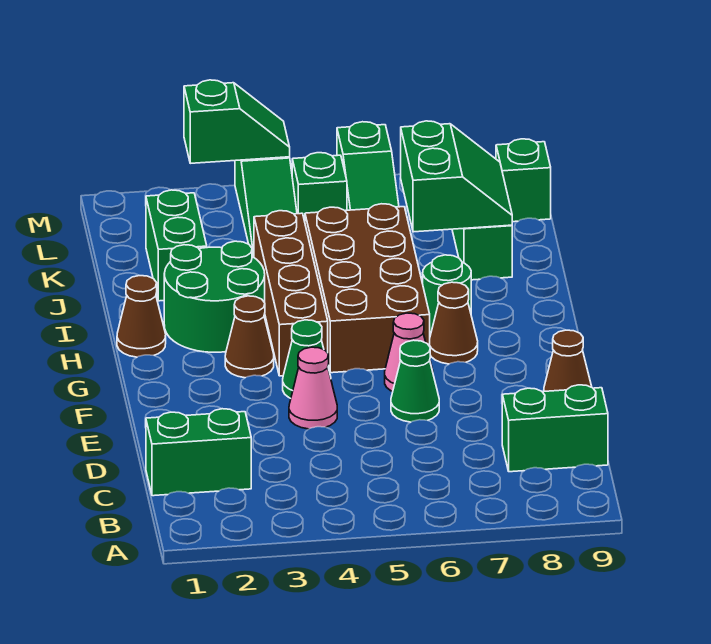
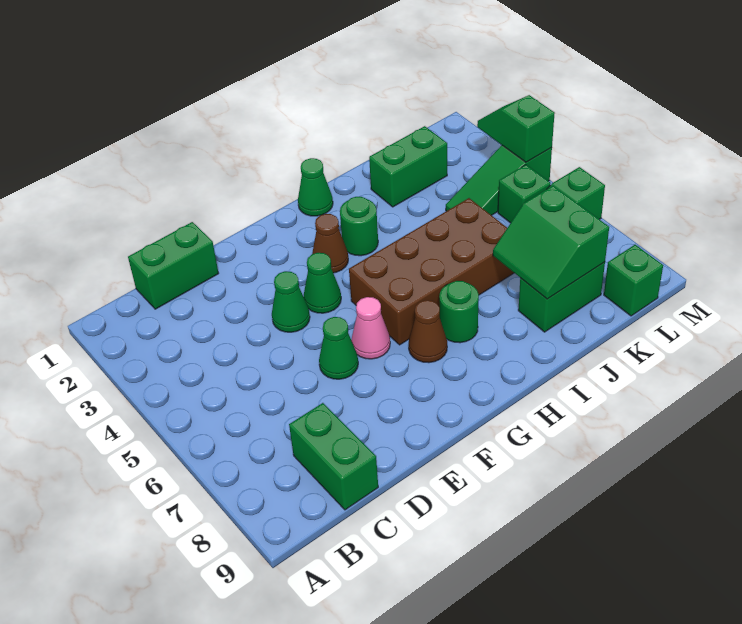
green 1x2 brick [146,409,251,496] -> green 1x2 brick turned to [128,222,219,309]
pink 1x1 cone [289,347,337,429] -> green 1x1 cone [272,271,310,332]
brown 1x1 cone [544,330,592,391] -> none
brown 1x4 brick [254,211,328,376] -> none
brown 1x1 cone [117,276,166,357] -> green 1x1 cone [298,158,333,216]
green 2x2 round brick [164,241,265,352] -> green 1x1 round brick [340,197,378,256]
green 2x2 slope [401,121,512,232] -> green 2x2 slope turned to [493,186,609,299]
green 1x2 slope [184,80,290,163] -> green 1x2 slope turned to [477,95,555,162]

